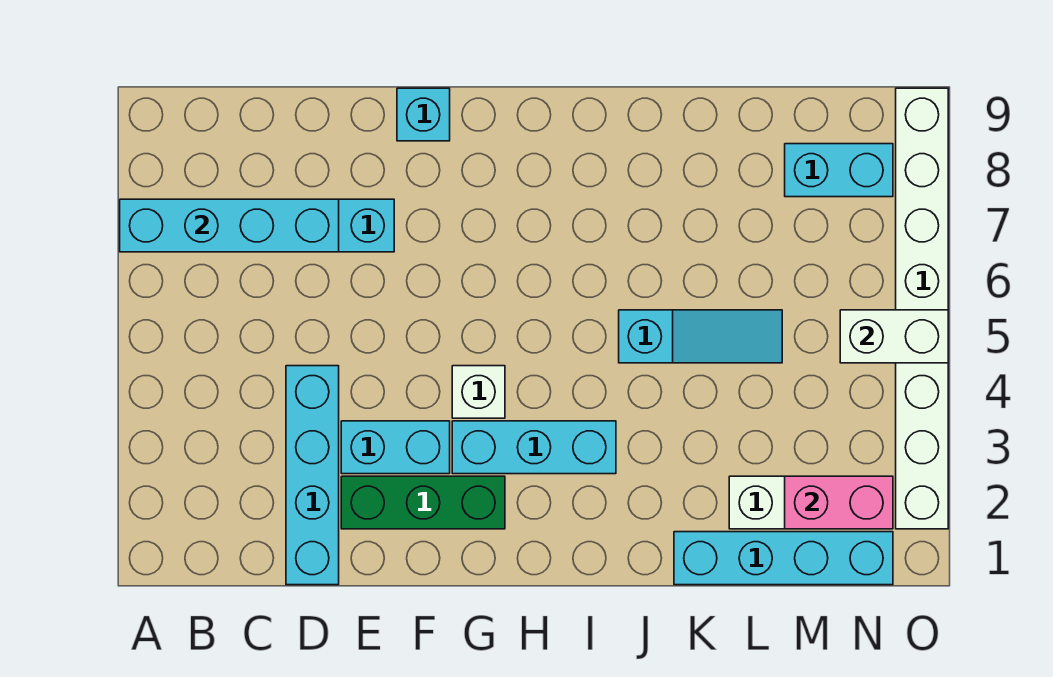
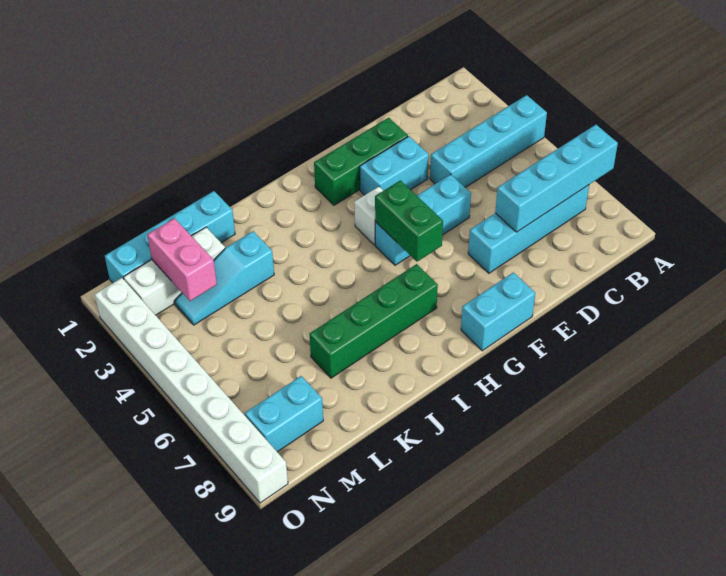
cyan 1x4 brick [286,366,339,585] -> cyan 1x4 brick turned to [430,95,547,188]
cyan 1x1 brick [397,88,450,141] -> cyan 1x2 brick [461,272,535,351]
cyan 1x3 brick [452,421,616,474] -> cyan 1x3 brick moved to [375,174,471,265]
none -> green 1x2 brick [375,180,443,262]
none -> green 1x4 brick [309,264,438,378]
cyan 1x3 slope [619,310,782,363] -> cyan 1x3 slope moved to [175,231,274,325]
pink 1x2 brick [785,476,893,529] -> pink 1x2 brick turned to [147,218,217,301]
white 1x2 brick [840,310,948,363] -> none

